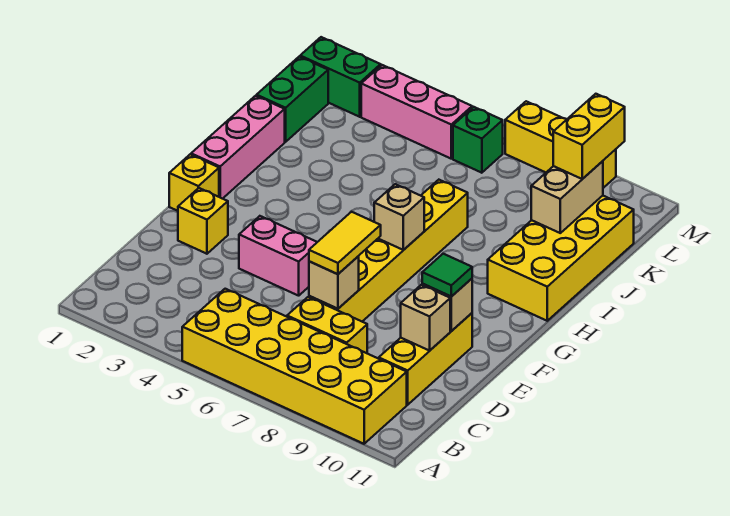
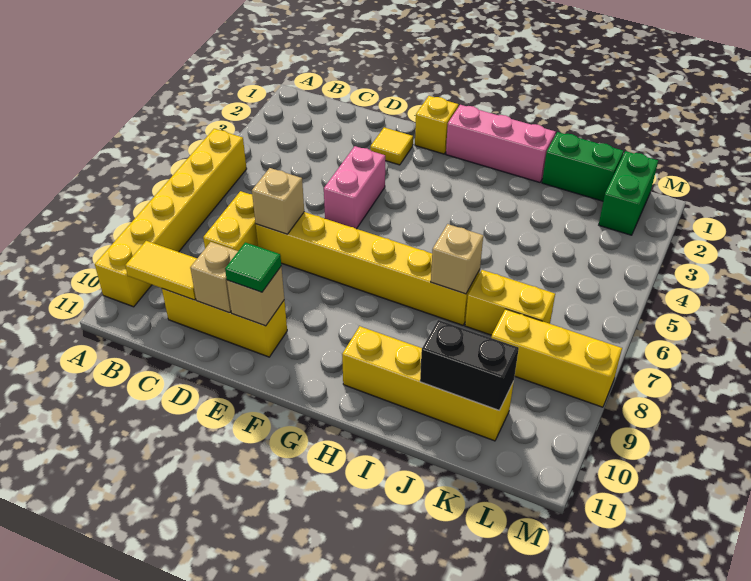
yellow 2x6 brick [182,289,407,444] -> yellow 1x6 brick [95,129,247,307]
yellow 1x2 tile [309,212,381,274] -> yellow 1x2 tile moved to [125,241,197,300]
yellow 1x1 brick [178,188,228,254] -> yellow 1x1 tile [370,127,413,165]
tan 1x1 brick [374,184,424,250] -> tan 1x1 brick moved to [431,224,483,294]
yellow 2x4 brick [488,196,634,321] -> yellow 1x4 brick [342,326,514,441]
tan 1x2 brick [531,161,603,233] -> black 1x2 brick [420,320,519,410]
yellow 1x2 brick [553,94,625,179] -> yellow 1x2 brick moved to [465,270,555,335]
pink 1x3 brick [361,65,472,159] -> none
green 1x1 brick [453,107,503,173] -> none
yellow 1x3 brick [505,101,616,188] -> yellow 1x3 brick turned to [491,309,622,407]

